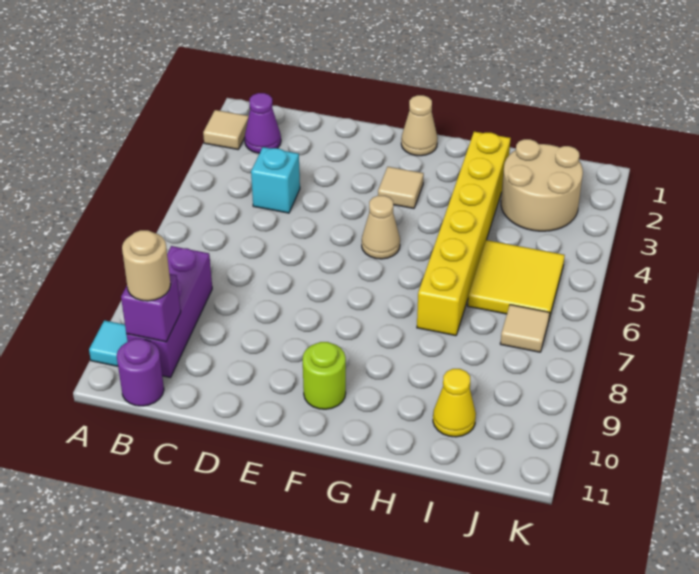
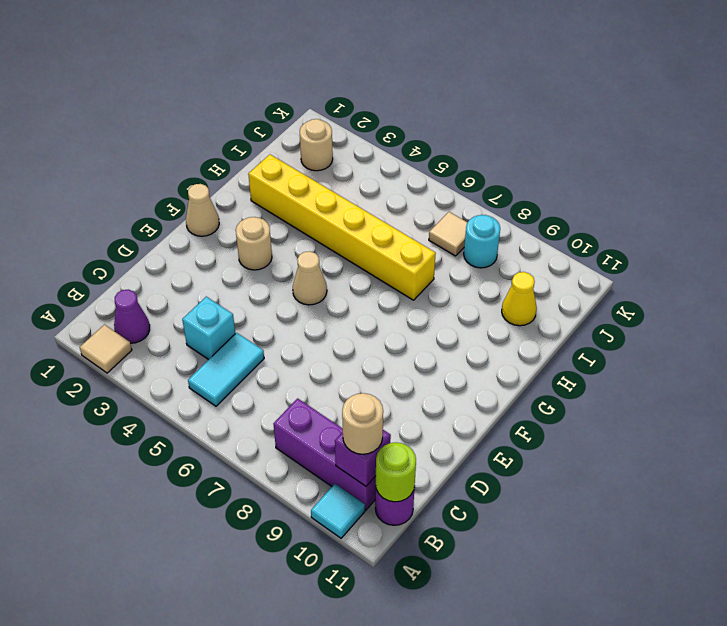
none -> cyan 1x2 tile [188,333,264,406]
tan 1x1 tile [378,167,424,208] -> tan 1x1 round brick [236,217,272,270]
lime 1x1 round brick [303,342,346,409] -> lime 1x1 round brick moved to [376,442,416,502]
tan 2x2 round brick [501,139,583,231] -> tan 1x1 round brick [300,119,333,171]
yellow 2x2 tile [468,240,565,319] -> none
none -> cyan 1x1 round brick [464,215,500,268]

